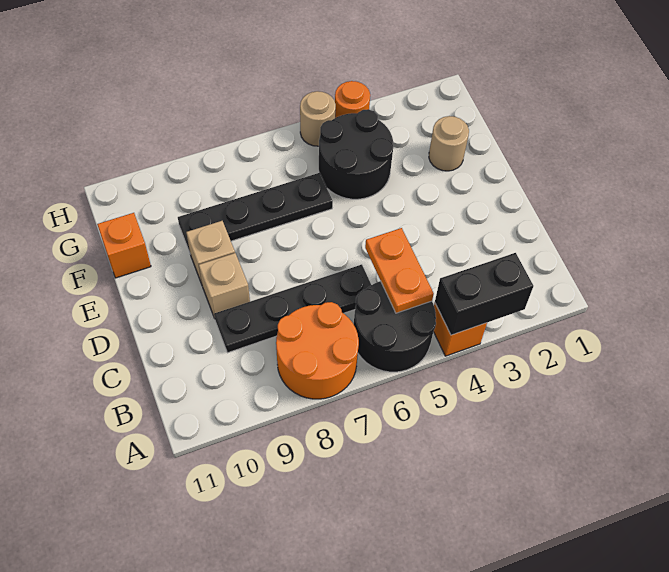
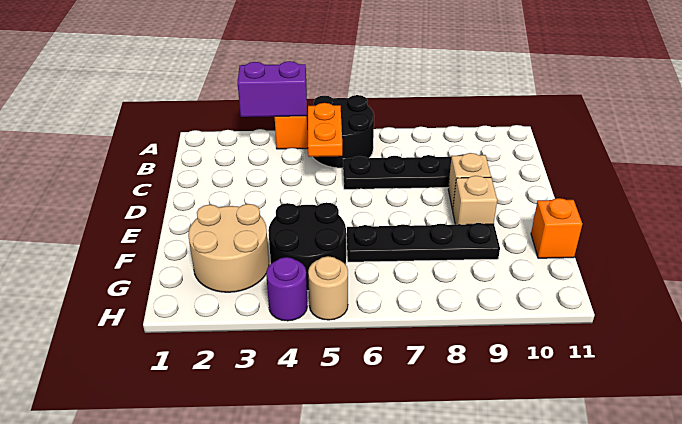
black 1x2 brick [435,253,533,335] -> purple 1x2 brick [238,61,307,117]
orange 2x2 round brick [276,302,359,399] -> none
tan 1x1 round brick [429,116,469,171] -> tan 2x2 round brick [188,204,269,292]
orange 1x1 round brick [335,81,370,118] -> purple 1x1 round brick [266,257,307,321]

